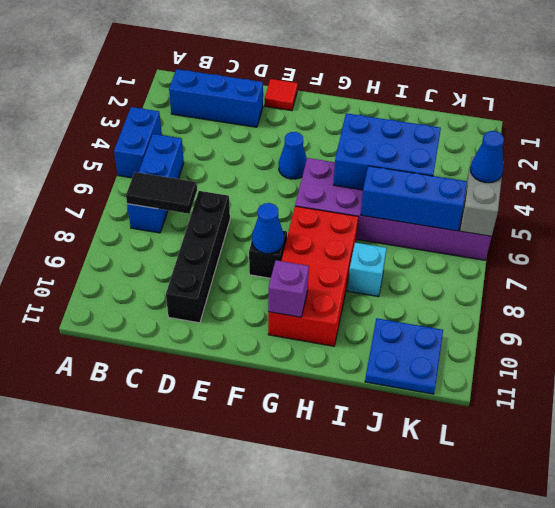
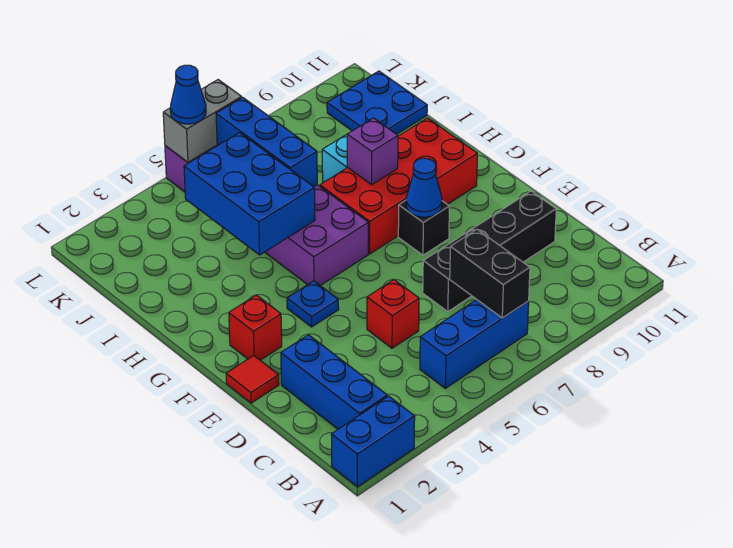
blue 1x2 brick [114,107,162,178] -> blue 1x2 brick moved to [331,396,415,487]
black 1x2 tile [126,172,197,214] -> black 1x2 brick [450,230,530,318]
none -> red 1x1 brick [367,280,419,348]
none -> red 1x1 brick [229,295,282,360]
blue 1x1 cone [279,132,307,179] -> blue 1x1 plate [287,281,339,327]
purple 1x1 brick [268,260,309,317] -> purple 1x1 brick moved to [347,118,398,184]

